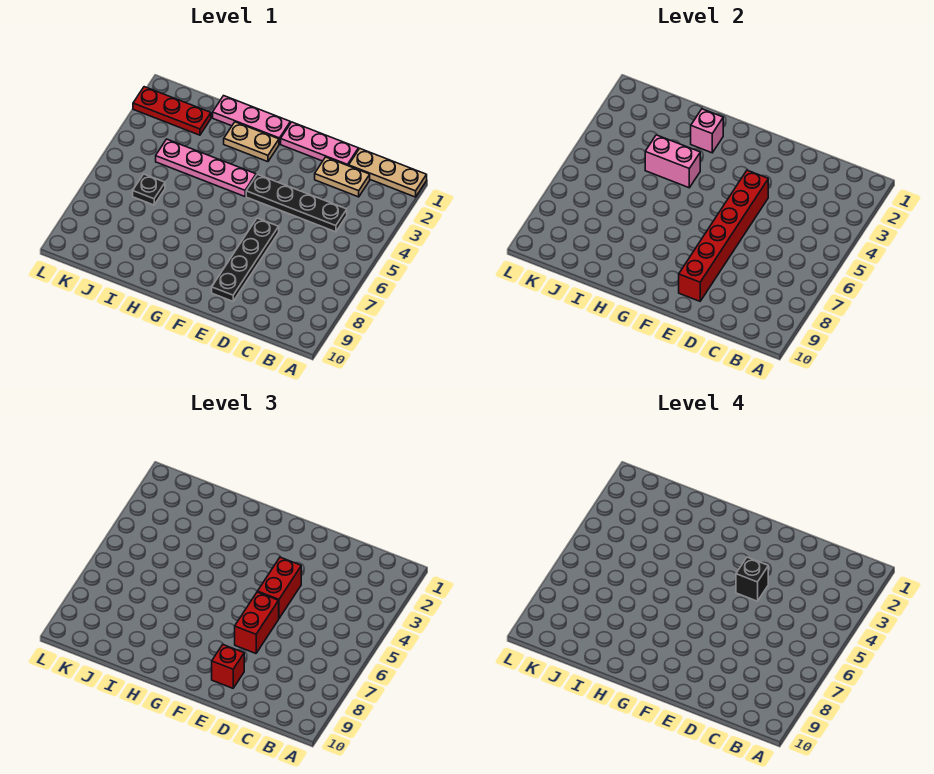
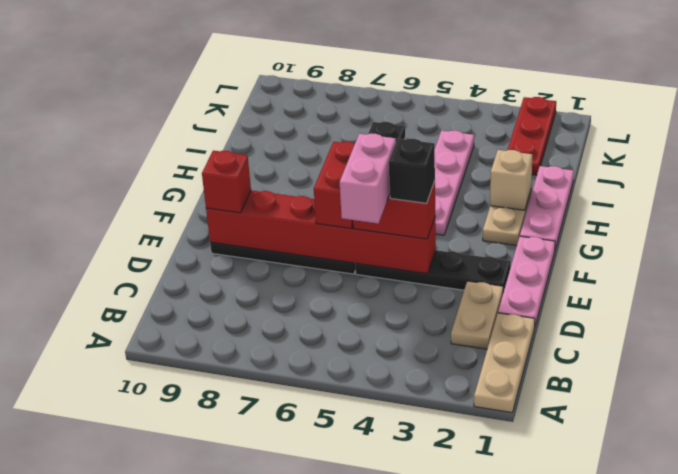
black 1x4 plate [246,174,347,232] -> black 1x4 plate turned to [355,250,511,292]
red 1x2 brick [235,592,279,653] -> red 1x2 brick turned to [314,142,355,228]
pink 1x1 brick [691,109,723,153] -> tan 1x1 brick [490,150,532,210]
pink 1x2 brick [645,135,700,188] -> pink 1x2 brick moved to [340,134,396,223]

